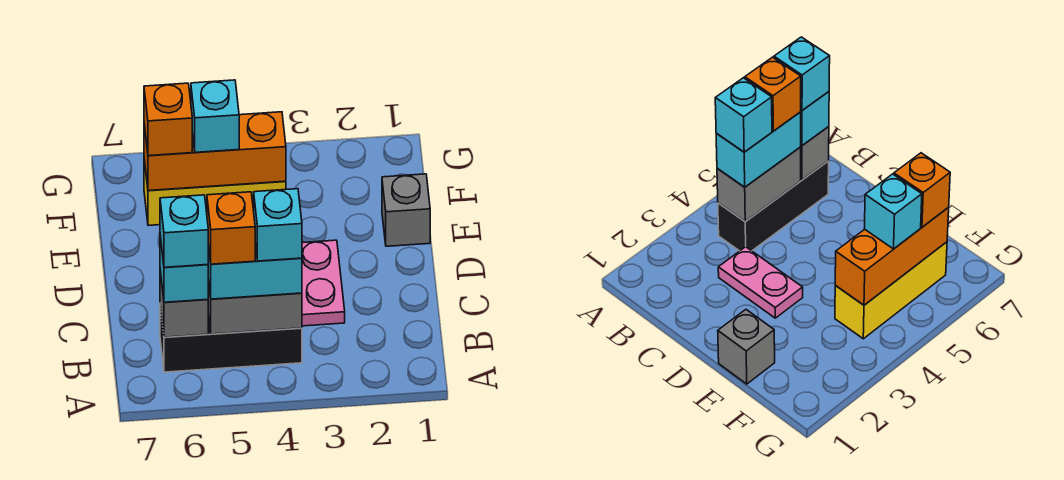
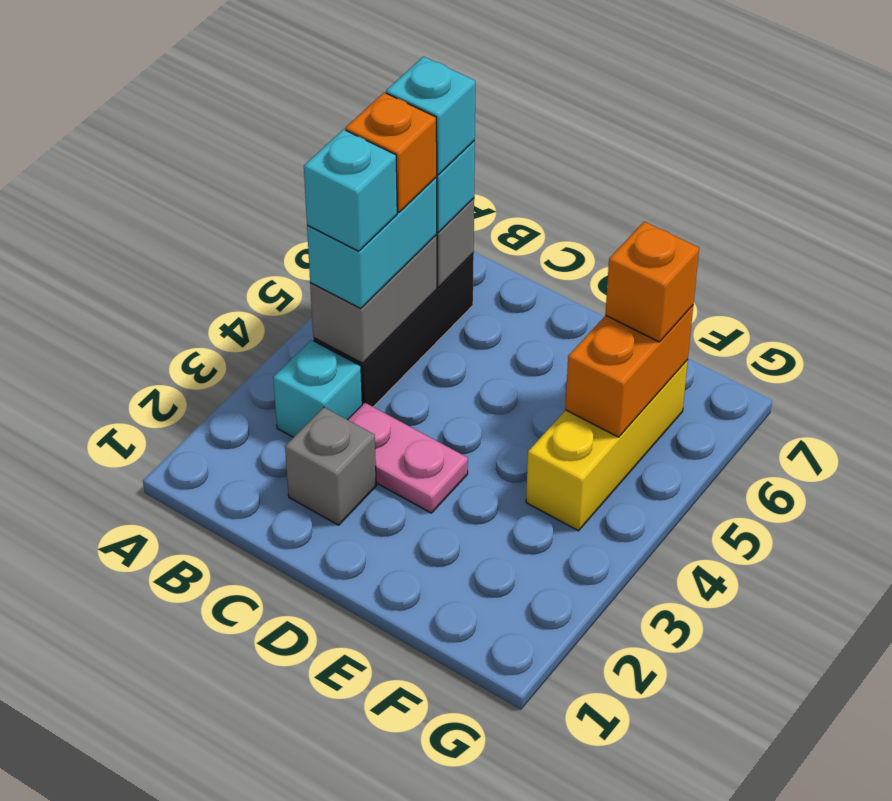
grey 1x1 brick [382,174,430,246] -> grey 1x1 brick moved to [285,407,376,525]
orange 1x3 brick [144,112,286,191] -> orange 1x2 brick [565,306,693,437]
cyan 1x1 brick [191,80,239,152] -> cyan 1x1 brick moved to [273,340,362,437]

